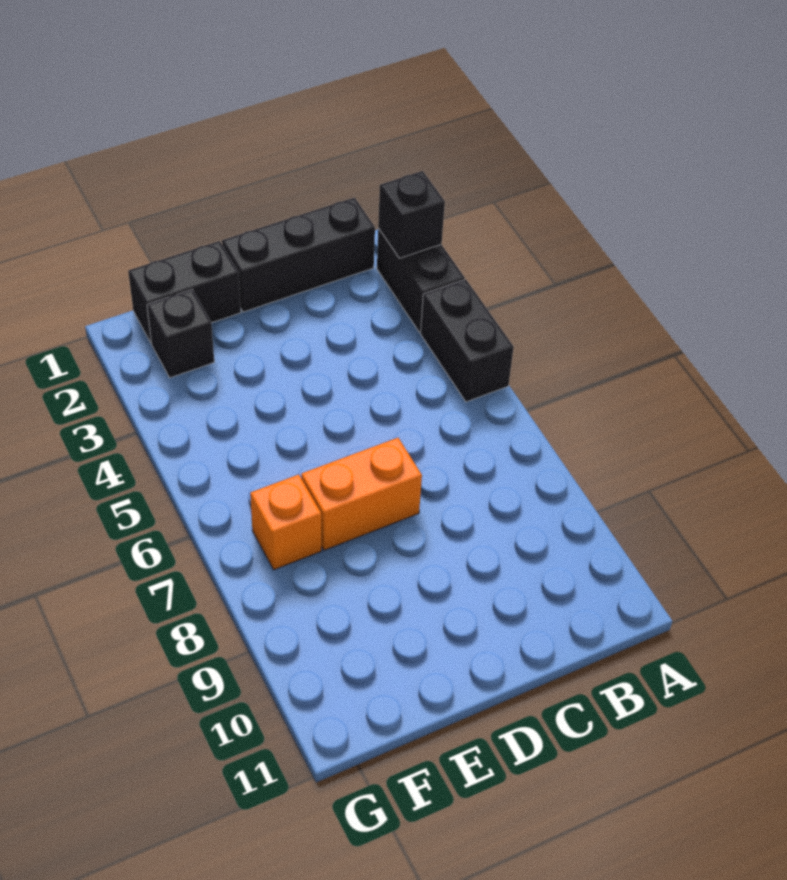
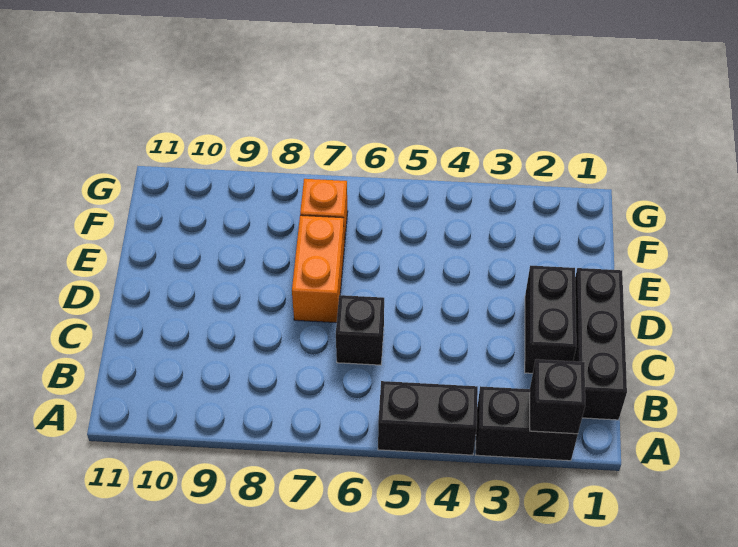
black 1x2 brick [128,241,241,343] -> black 1x2 brick moved to [525,266,576,373]
black 1x1 brick [147,290,214,378] -> black 1x1 brick moved to [336,295,384,365]

